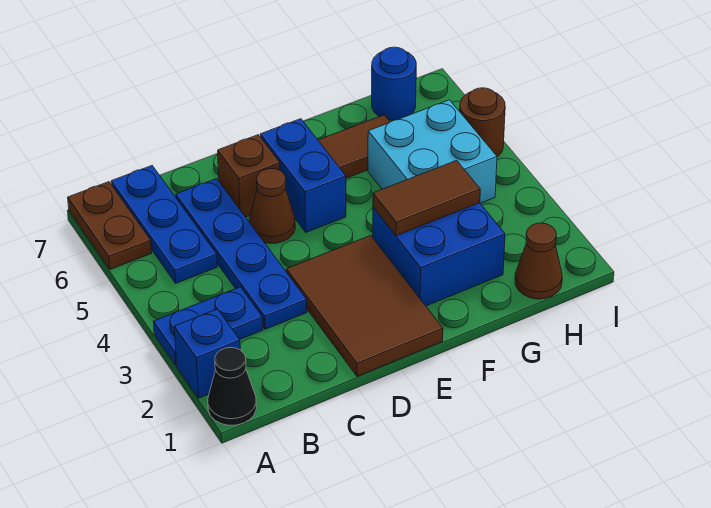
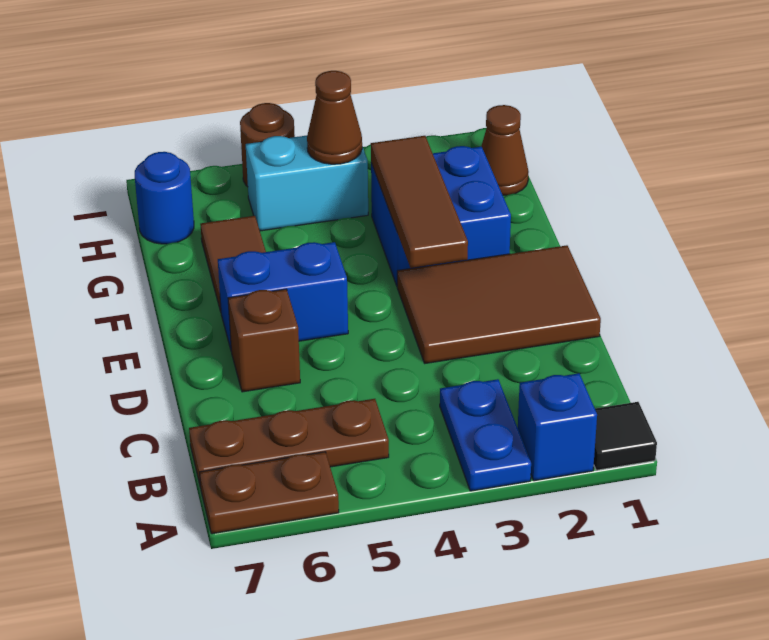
black 1x1 cone [208,348,256,425] -> black 1x1 tile [594,402,657,470]
blue 1x3 plate [111,166,217,283] -> brown 1x3 plate [189,399,389,488]
blue 1x4 plate [176,179,307,329] -> none
brown 1x1 cone [249,168,295,243] -> brown 1x1 cone moved to [307,71,362,164]
brown 1x2 tile [373,160,480,236] -> brown 1x3 tile [371,136,468,268]
cyan 2x2 brick [368,100,497,203] -> cyan 1x2 brick [246,136,368,231]

